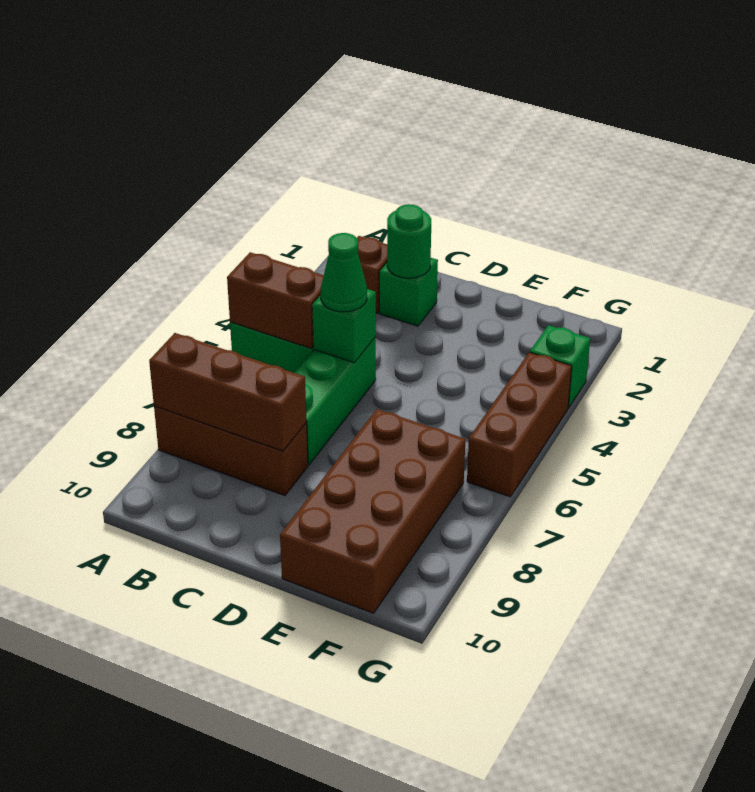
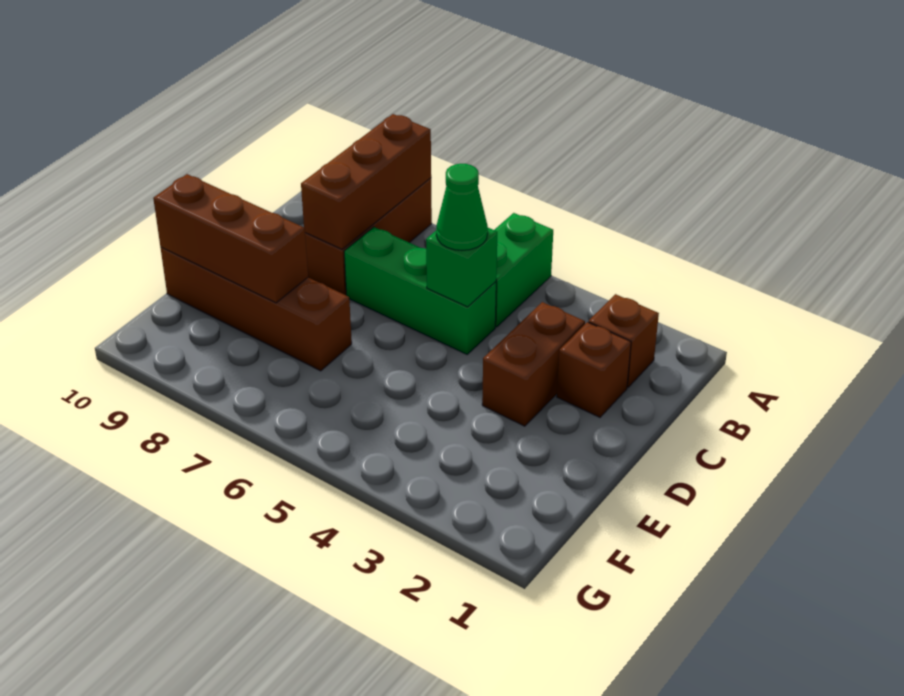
brown 1x2 brick [227,252,324,349] -> brown 1x2 brick moved to [482,302,585,426]
green 1x1 brick [379,258,438,326] -> brown 1x1 brick [557,322,631,417]
green 1x1 round brick [387,204,431,278] -> none
brown 2x4 brick [280,409,465,613] -> brown 1x4 brick [160,247,352,371]
green 1x1 brick [530,325,590,408] -> none
brown 1x3 brick [467,352,572,497] -> brown 1x3 brick moved to [153,174,308,303]

